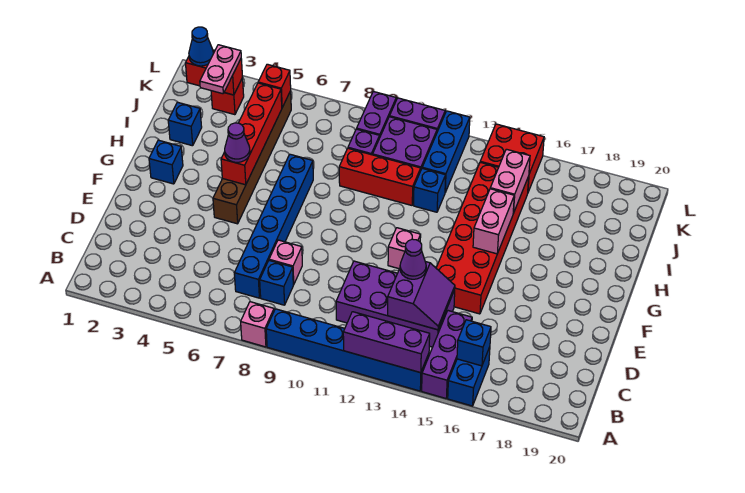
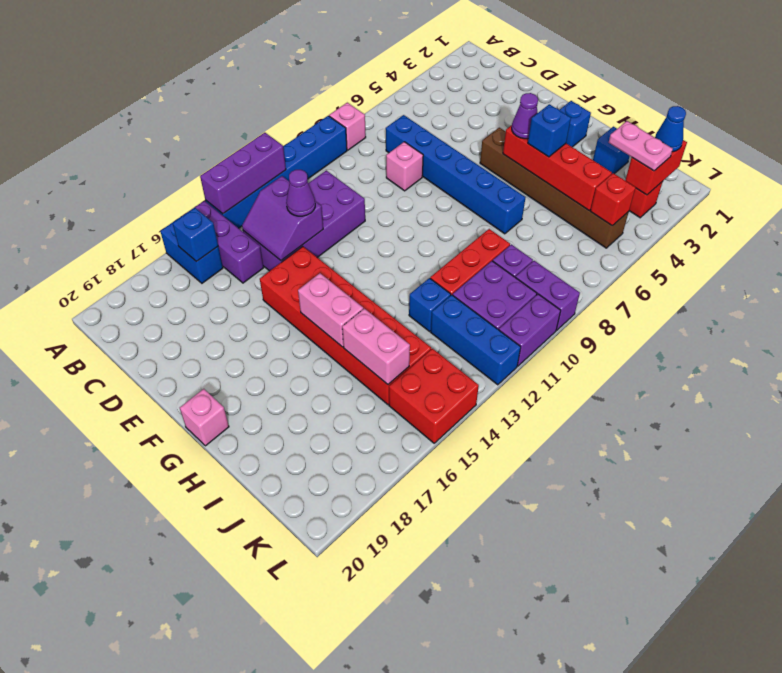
blue 1x1 brick [260,261,293,305] -> blue 1x1 brick moved to [528,104,571,157]
pink 1x1 brick [388,228,421,269] -> pink 1x1 brick moved to [180,389,229,446]

